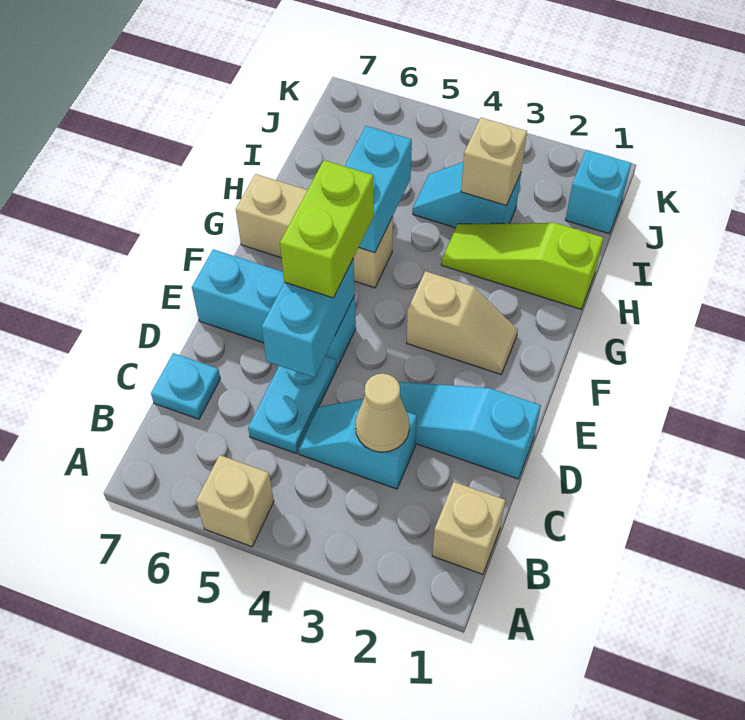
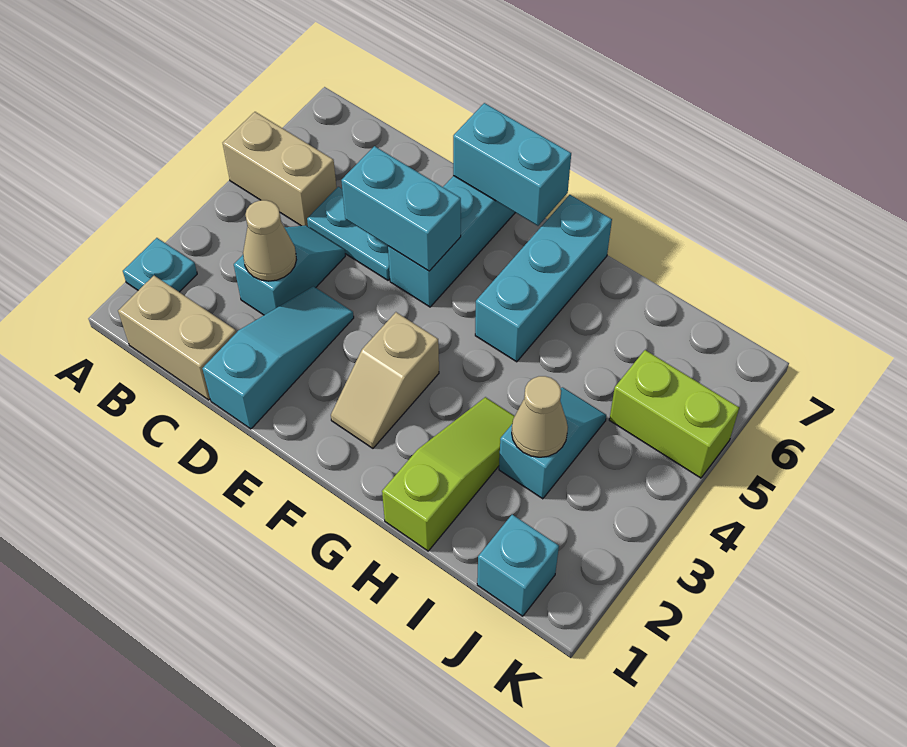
tan 1x1 brick [196,455,274,547] -> tan 1x2 brick [223,112,337,226]
tan 1x1 brick [432,482,505,574] -> tan 1x2 brick [118,276,236,400]
cyan 1x1 plate [151,353,220,419] -> cyan 1x1 plate moved to [123,238,197,292]
lime 1x2 brick [280,160,374,298] -> lime 1x2 brick moved to [609,350,739,478]
tan 1x3 brick [236,174,393,288] -> cyan 1x3 brick [475,195,612,362]
cyan 1x2 brick [345,126,412,253] -> cyan 1x2 brick moved to [453,103,571,226]
tan 1x1 brick [461,118,527,206] -> tan 1x1 cone [512,376,568,457]

